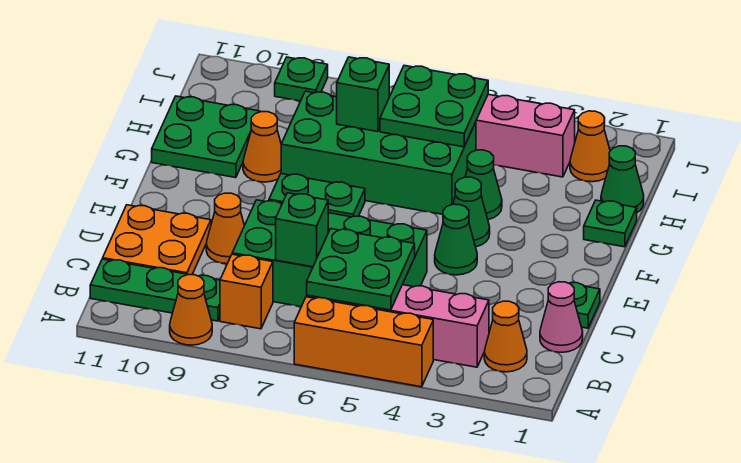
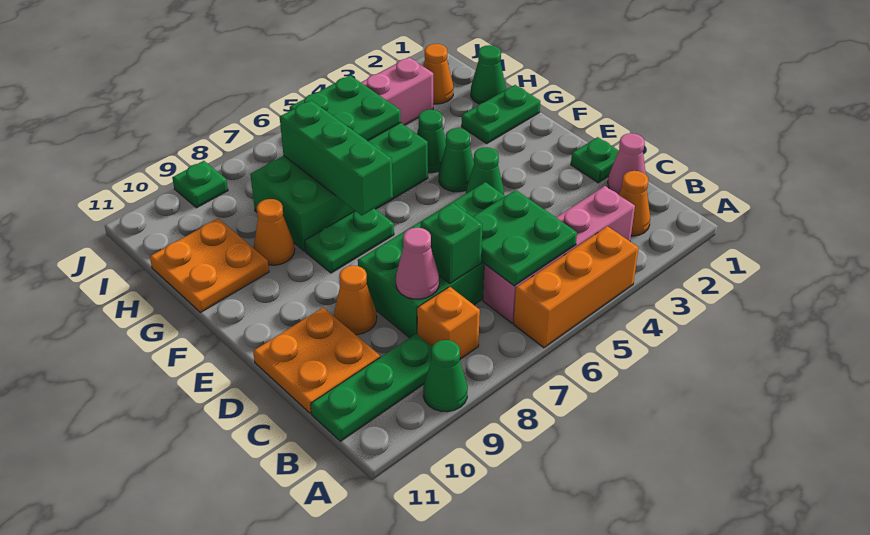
orange 1x1 cone [170,275,212,345] -> green 1x1 cone [423,340,468,412]
none -> pink 1x1 cone [396,228,439,299]
green 1x1 plate [584,200,637,247] -> green 1x2 plate [462,85,540,143]
green 2x2 plate [152,96,260,178] -> orange 2x2 plate [150,219,269,313]
green 1x1 brick [337,57,389,132] -> green 1x3 brick [280,100,393,215]

